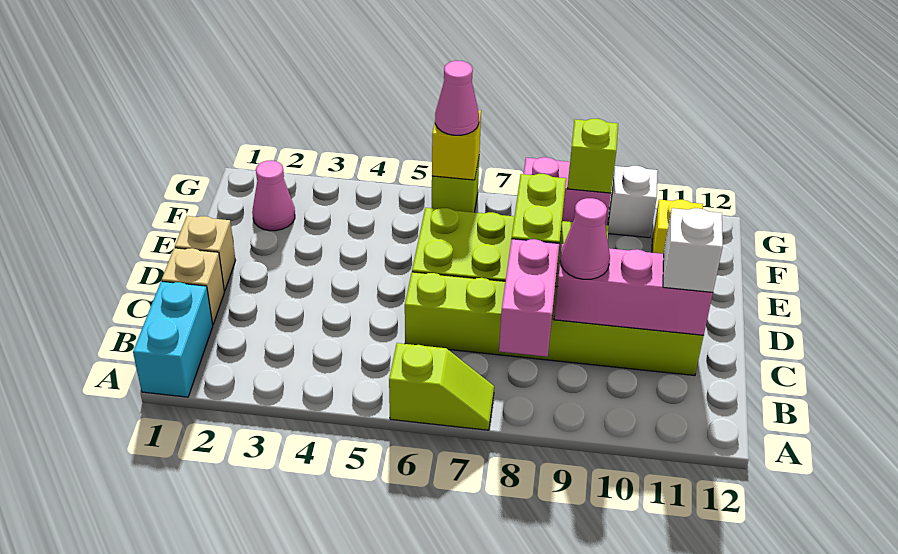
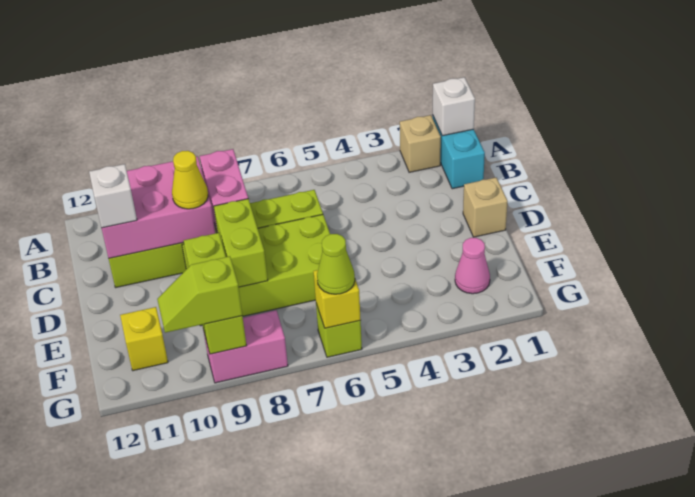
lime 1x2 slope [389,343,494,430] -> lime 1x2 slope moved to [157,256,242,333]
tan 1x1 brick [162,248,224,324] -> tan 1x1 brick moved to [400,115,441,172]
pink 1x3 brick [554,244,713,335] -> pink 2x3 brick [102,156,216,258]
pink 1x1 cone [560,198,610,279] -> yellow 1x1 cone [172,151,208,209]
pink 1x1 cone [435,61,479,135] -> lime 1x1 cone [317,234,355,294]
lime 1x1 brick [567,119,618,193] -> lime 1x3 brick [183,233,247,354]
white 1x1 brick [608,166,658,238] -> white 1x1 brick moved to [433,77,475,136]

